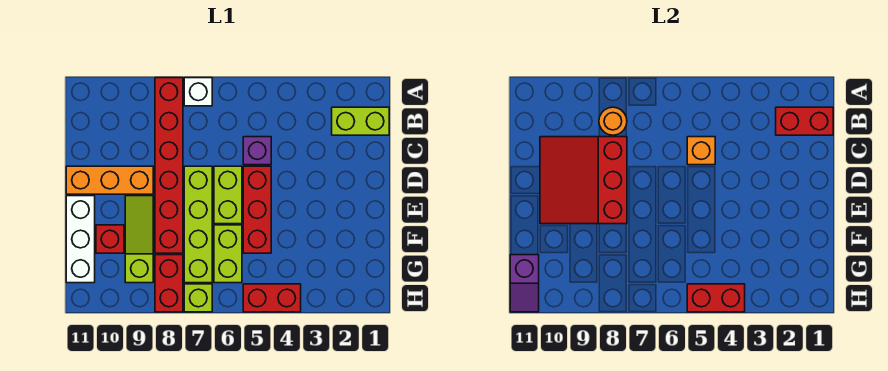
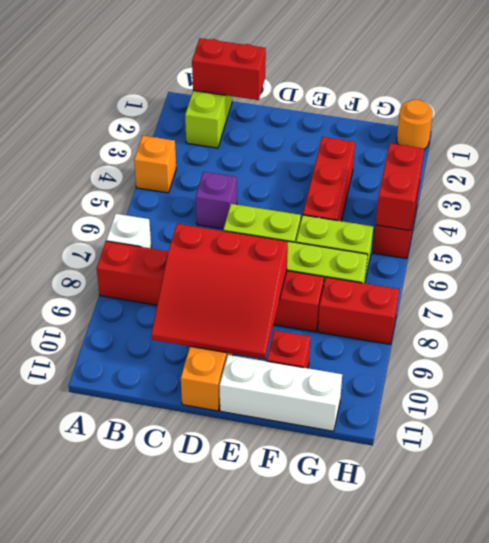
red 1x2 brick [776,107,833,135] -> red 1x2 brick turned to [192,38,266,100]
orange 1x1 round brick [599,107,627,135] -> orange 1x1 round brick moved to [397,100,433,149]
orange 1x1 brick [687,137,715,165] -> orange 1x1 brick moved to [134,136,176,193]
red 1x3 brick [243,166,271,253] -> red 1x3 brick turned to [303,137,355,221]
lime 1x3 slope [125,196,153,283] -> none
purple 1x2 slope [510,255,539,312] -> none
lime 1x1 brick [184,284,212,312] -> none

